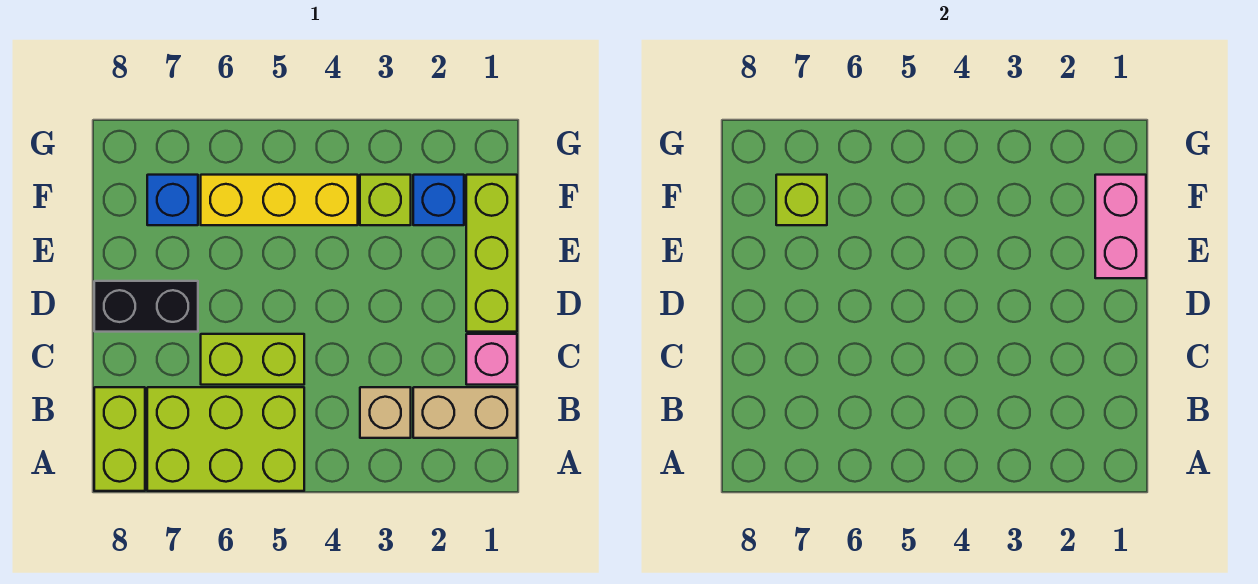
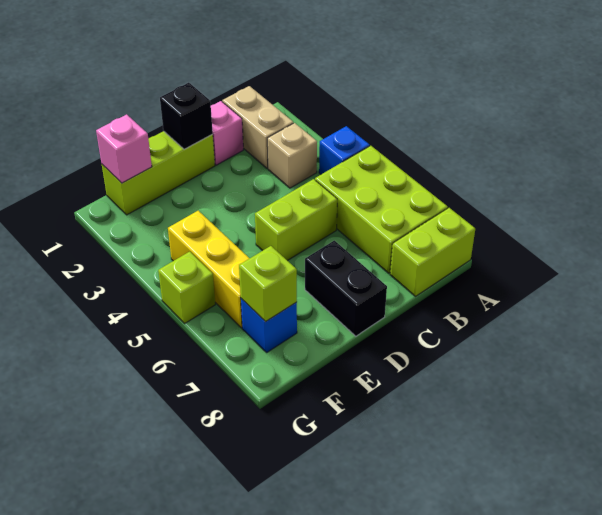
lime 1x2 brick [201,334,304,385] -> lime 1x2 brick turned to [255,179,337,261]
none -> black 1x1 brick [160,83,213,149]
pink 1x2 brick [1095,175,1146,278] -> pink 1x1 brick [96,114,152,183]
blue 1x1 brick [413,175,464,225] -> blue 1x1 brick moved to [319,126,370,174]
lime 1x1 brick [360,175,411,225] -> lime 1x1 brick moved to [158,252,215,323]

